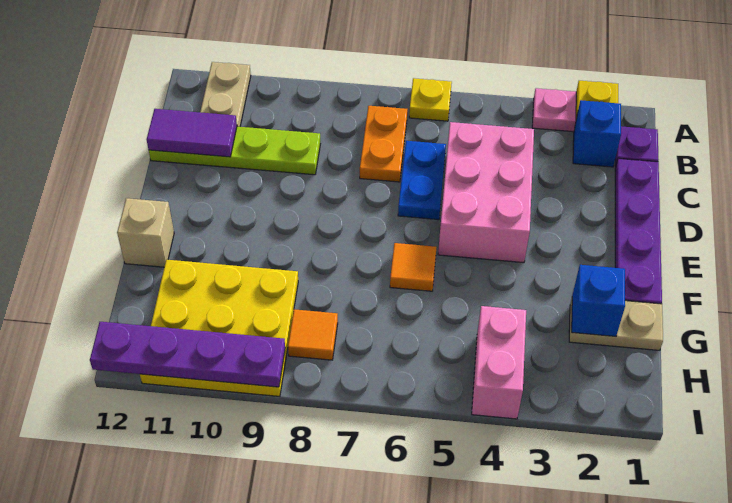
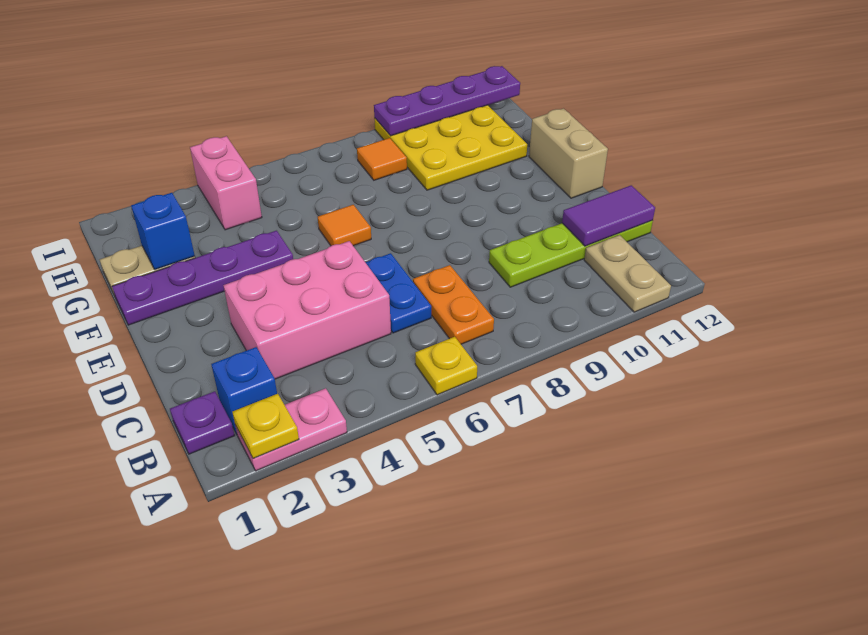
purple 1x4 plate [615,158,662,304] -> purple 1x4 plate turned to [112,231,293,325]
pink 2x3 brick [438,122,534,263] -> pink 2x3 brick turned to [223,241,391,379]
tan 1x1 brick [117,198,174,267] -> tan 1x2 brick [529,109,608,198]

